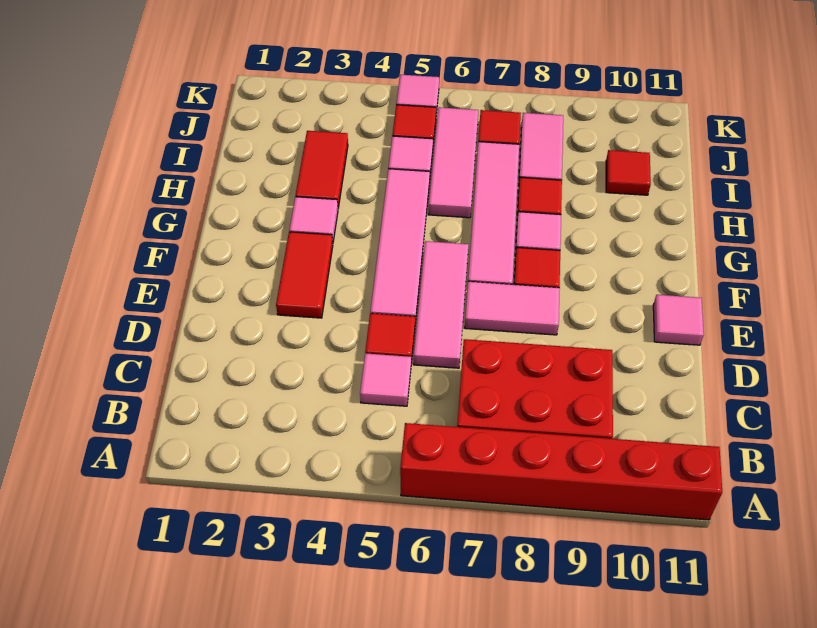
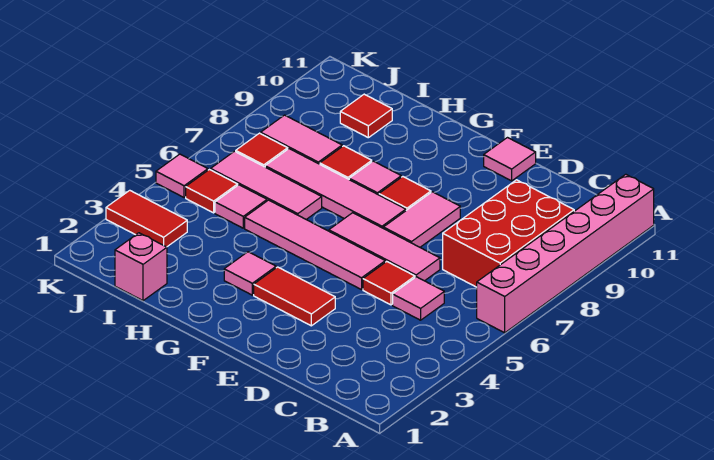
red 1x6 brick [400,423,722,520] -> pink 1x6 brick [477,174,654,333]
red 1x2 tile [296,131,348,208] -> red 1x2 tile moved to [106,190,187,247]
none -> pink 1x1 brick [115,233,167,301]

